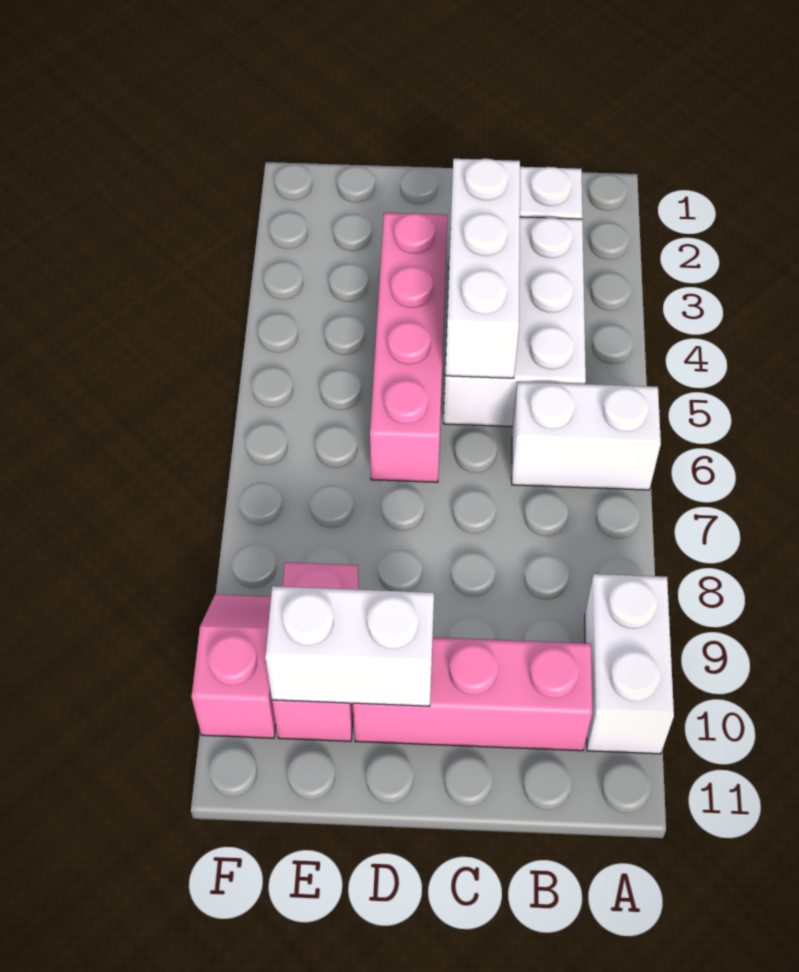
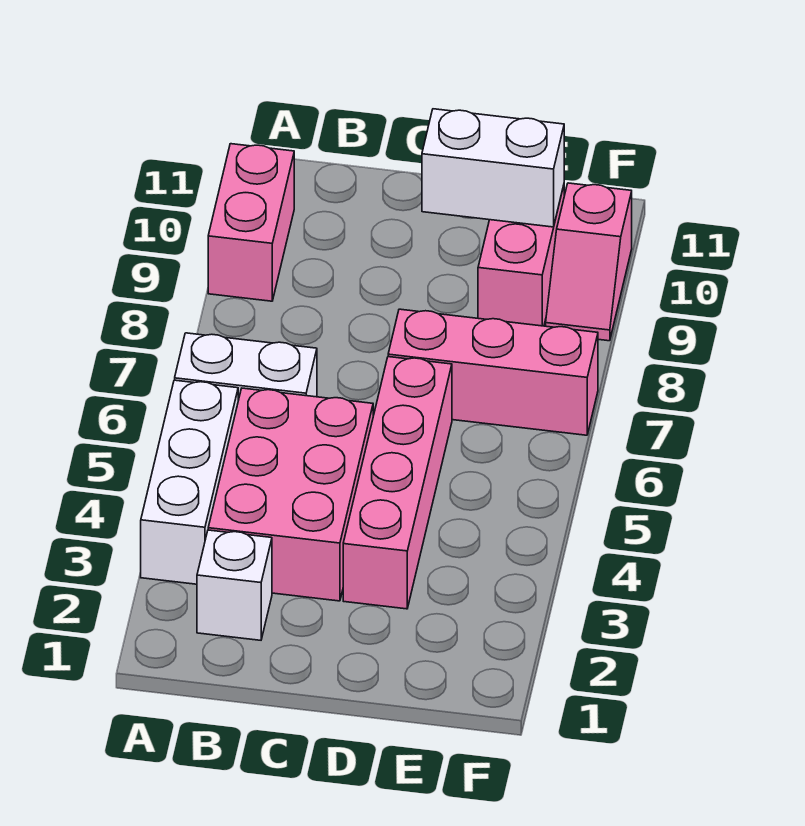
white 1x2 brick [585,574,674,754] -> pink 1x2 brick [208,144,294,301]
white 2x3 brick [443,217,586,427] -> pink 2x3 brick [208,388,373,601]
pink 1x3 brick [353,637,592,751] -> pink 1x3 brick moved to [388,309,598,435]
white 1x3 brick [445,159,520,378] -> white 1x3 brick moved to [141,380,238,584]

